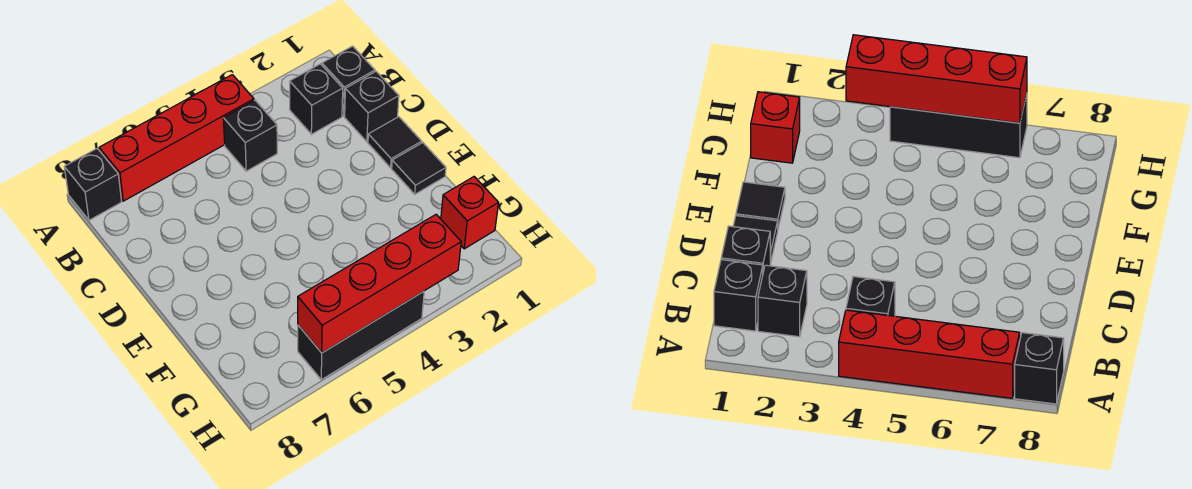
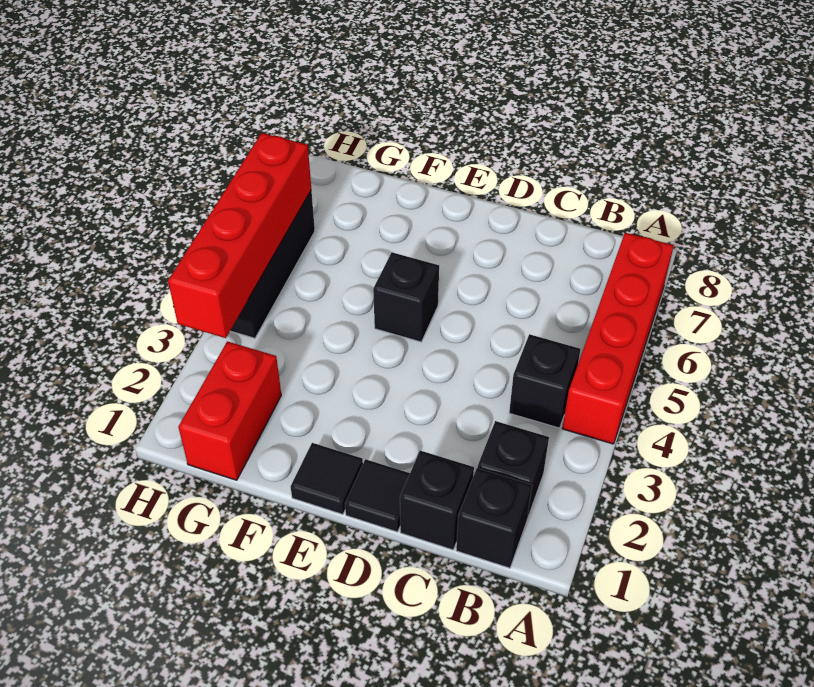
black 1x1 brick [64,148,122,220] -> black 1x1 brick moved to [373,252,439,342]
red 1x1 brick [441,177,498,249] -> red 1x2 brick [178,341,281,480]

